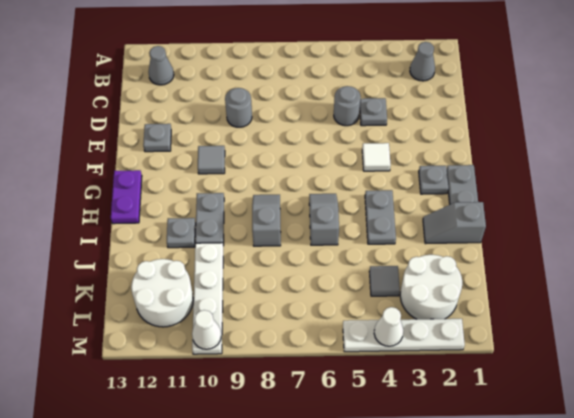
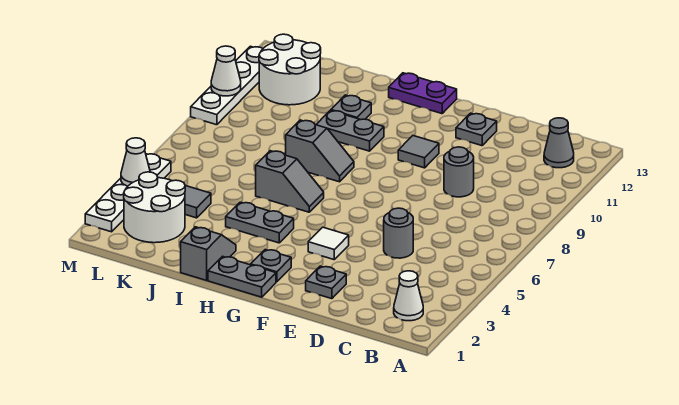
grey 1x1 cone [410,42,435,81] -> white 1x1 cone [394,271,423,321]
grey 1x1 plate [360,98,387,126] -> grey 1x1 plate moved to [306,266,346,299]
white 1x4 plate [192,243,223,354] -> white 1x4 plate turned to [191,46,263,125]

